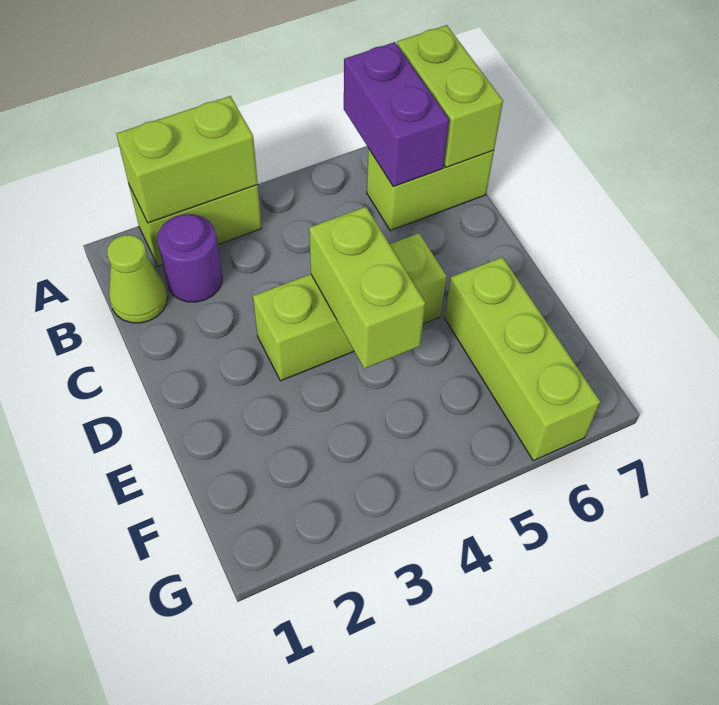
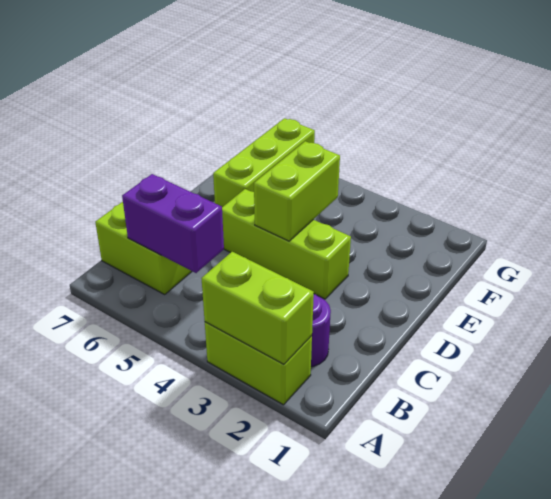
purple 1x2 brick [344,42,449,187] -> purple 1x2 brick turned to [122,174,224,273]
lime 1x2 brick [397,25,503,168] -> none
lime 1x1 cone [107,235,168,323] -> none

